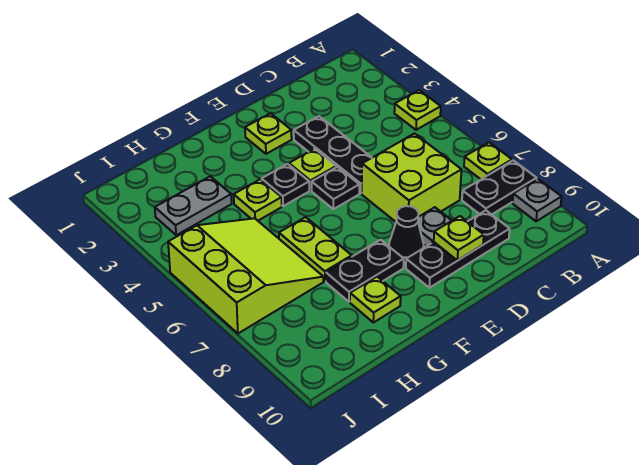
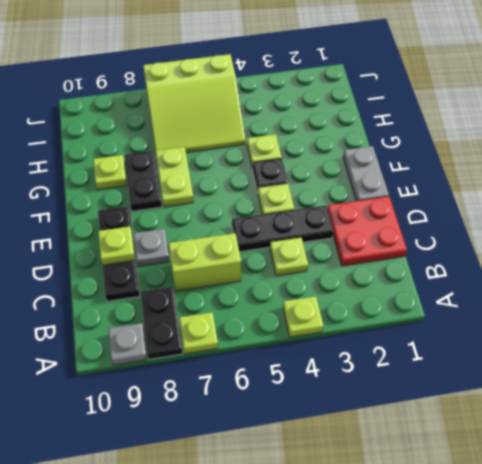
none -> red 2x2 plate [327,196,407,266]
lime 2x2 brick [362,134,461,222] -> lime 1x2 brick [169,233,241,291]
lime 1x1 plate [245,113,292,154] -> lime 1x1 plate moved to [270,238,308,276]
black 1x1 plate [312,167,359,209] -> none
black 1x1 cone [389,206,424,263] -> none
lime 1x2 plate [279,217,352,281] -> lime 1x2 plate turned to [156,147,194,207]
grey 1x2 plate [155,176,232,235] -> grey 1x2 plate moved to [343,146,389,201]

